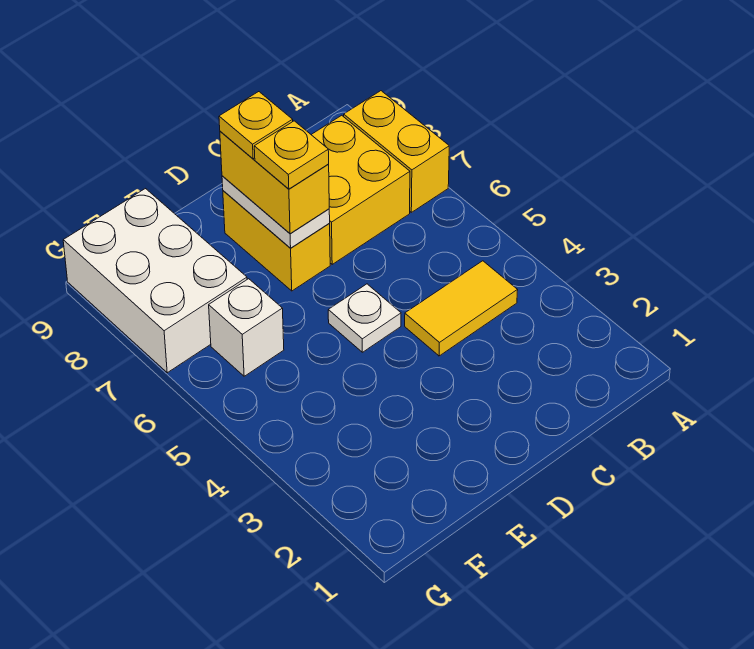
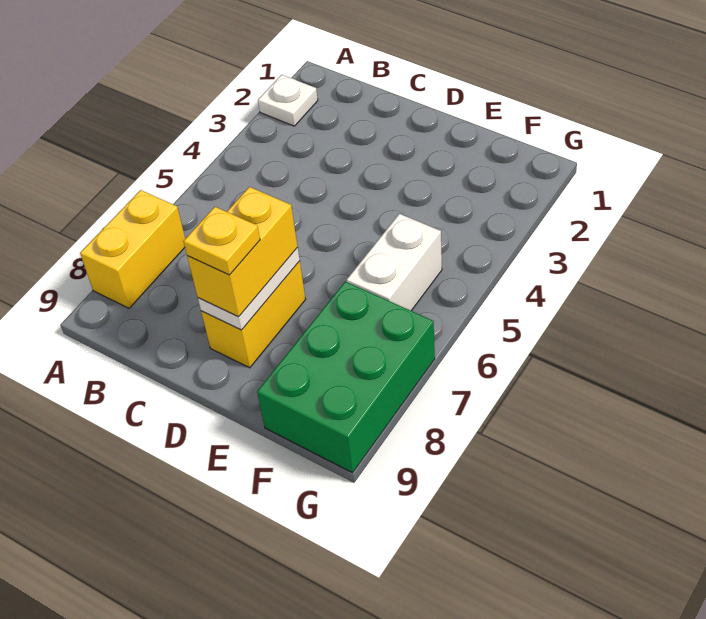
yellow 1x2 tile [405,261,518,356] -> none
yellow 2x2 brick [311,115,410,264] -> none
white 1x1 plate [328,284,401,352] -> white 1x1 plate moved to [258,75,318,126]
yellow 1x1 plate [254,121,329,189] -> none
white 1x1 brick [209,279,284,376] -> white 1x2 brick [347,214,442,311]
white 2x3 brick [63,189,247,373] -> green 2x3 brick [257,281,435,473]

